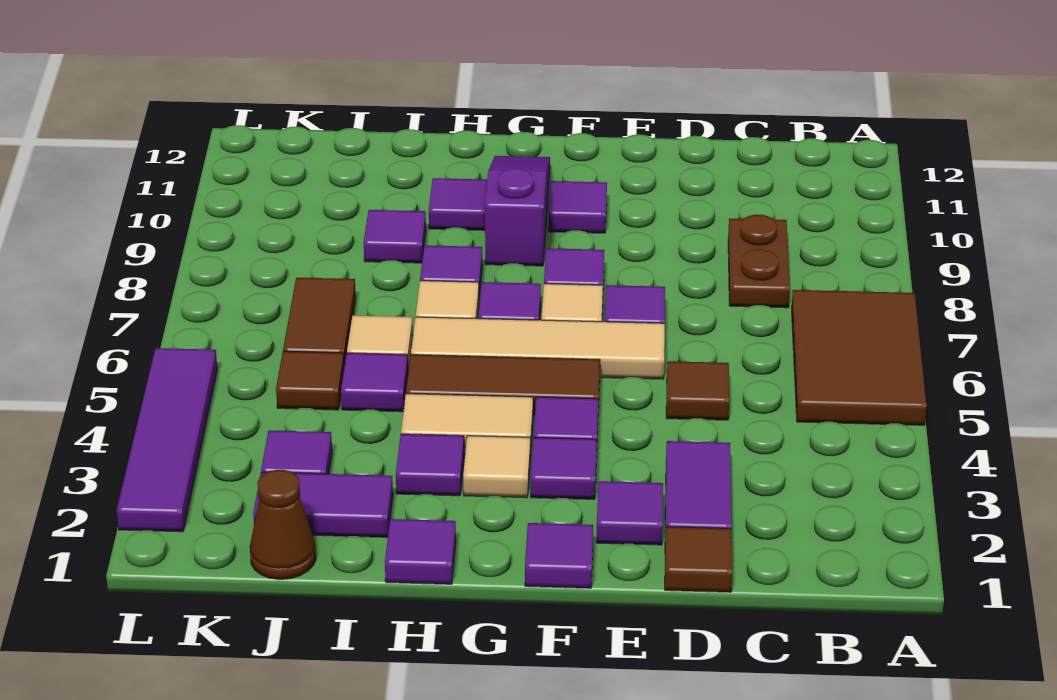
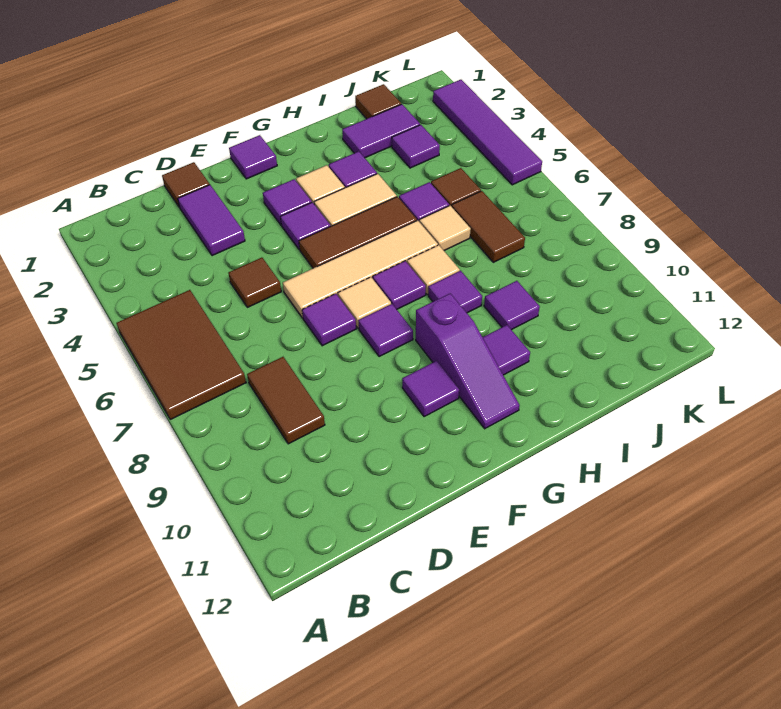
brown 1x2 plate [728,215,790,308] -> brown 1x2 tile [247,357,325,444]
purple 1x1 tile [596,481,663,545] -> none
purple 1x1 tile [385,519,456,584] -> none
brown 1x1 cone [250,470,316,579] -> brown 1x1 tile [355,84,401,119]

